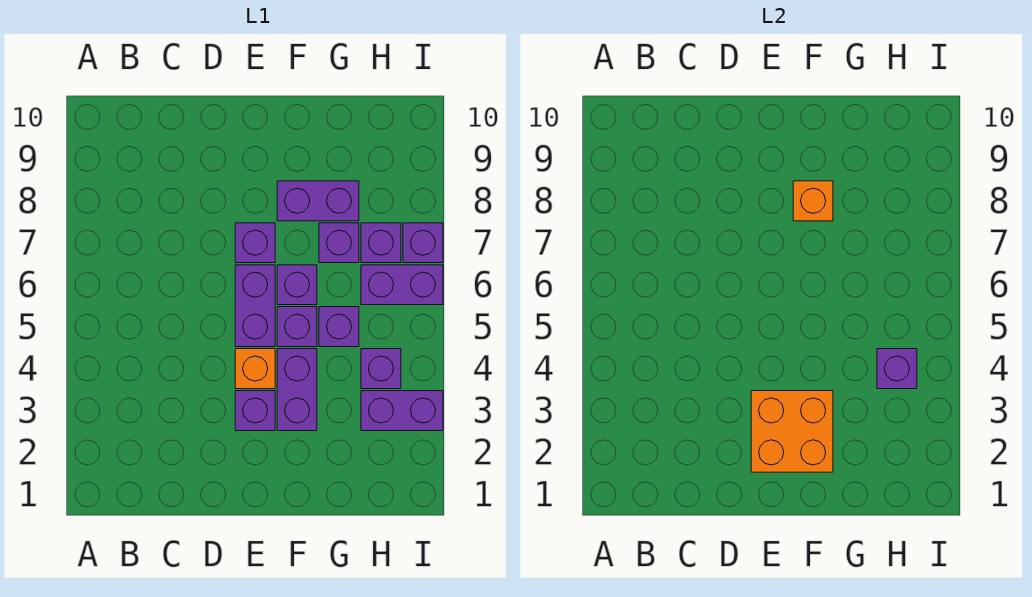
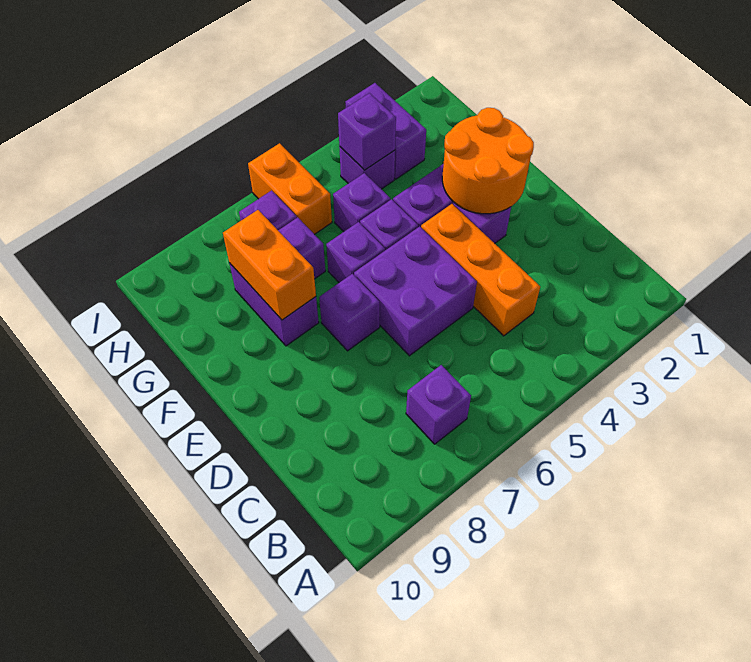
orange 2x2 brick [751,391,833,472] -> orange 2x2 round brick [442,108,534,214]
orange 1x1 brick [235,349,275,389] -> orange 1x3 brick [421,204,540,336]
purple 1x2 brick [235,265,275,347] -> purple 2x2 brick [354,226,477,356]
orange 1x1 brick [793,181,833,221] -> orange 1x2 brick [223,210,316,320]
purple 1x2 brick [361,265,443,305] -> orange 1x2 brick [248,143,332,234]
purple 1x1 brick [403,223,443,263] -> purple 1x1 brick moved to [406,365,471,444]

